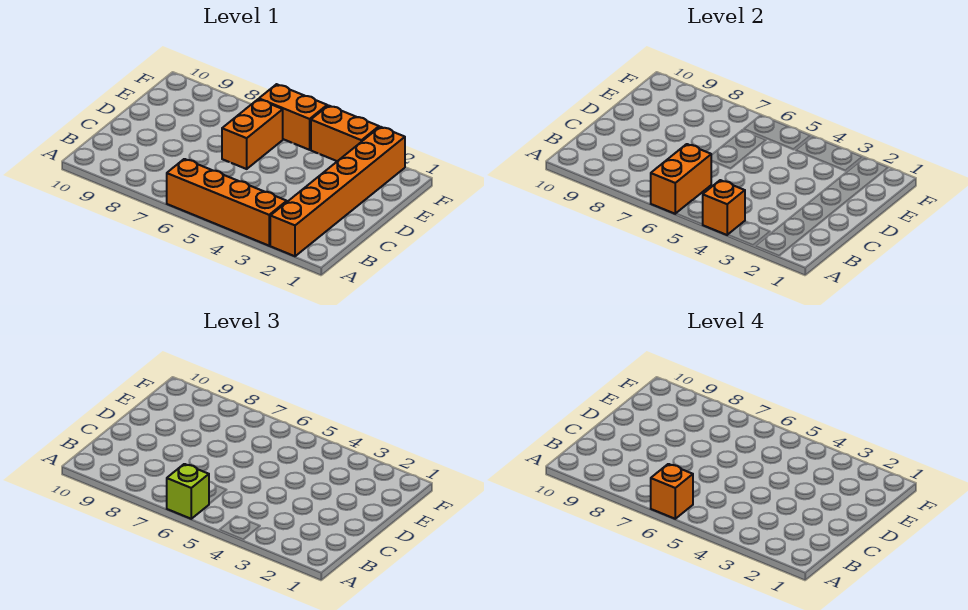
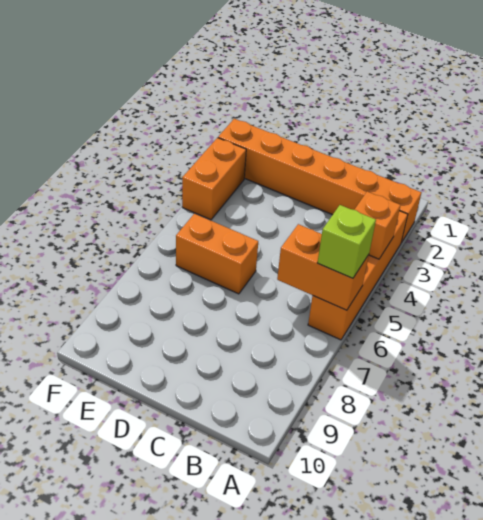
orange 1x1 brick [651,464,693,519] -> none
orange 1x2 brick [259,84,327,150] -> none

